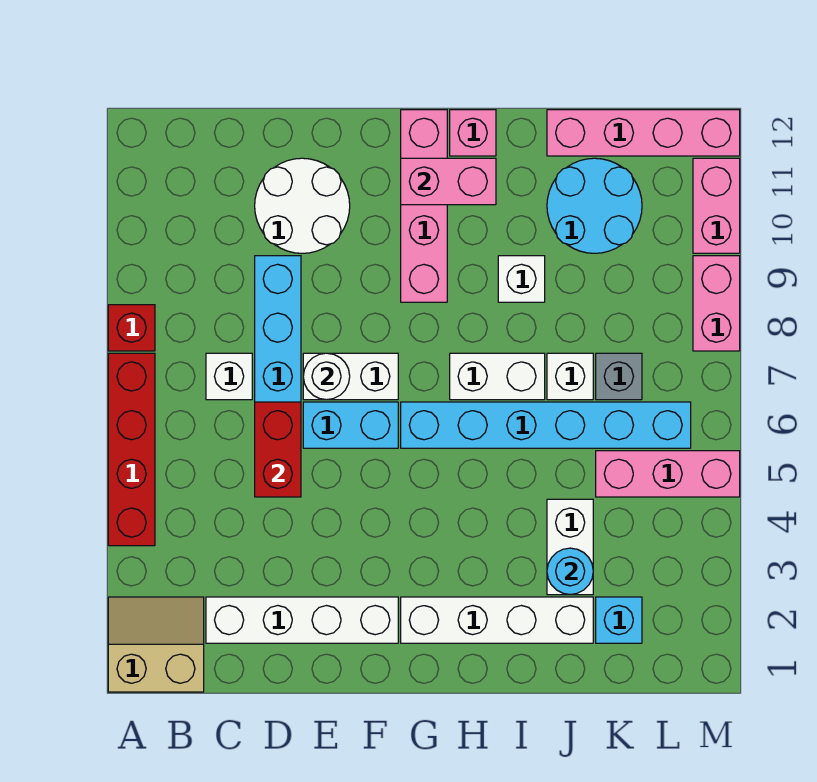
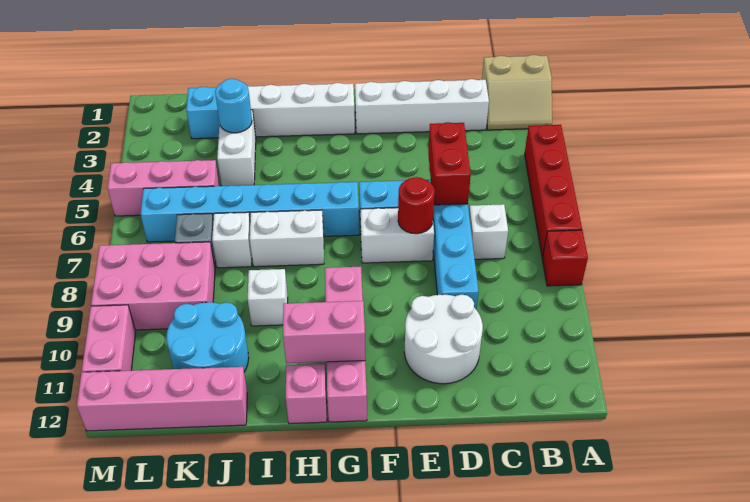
white 1x1 round brick [303,353,350,400] -> red 1x1 round brick [398,177,435,234]
pink 1x2 brick [693,256,740,351] -> pink 2x3 brick [91,242,215,330]

